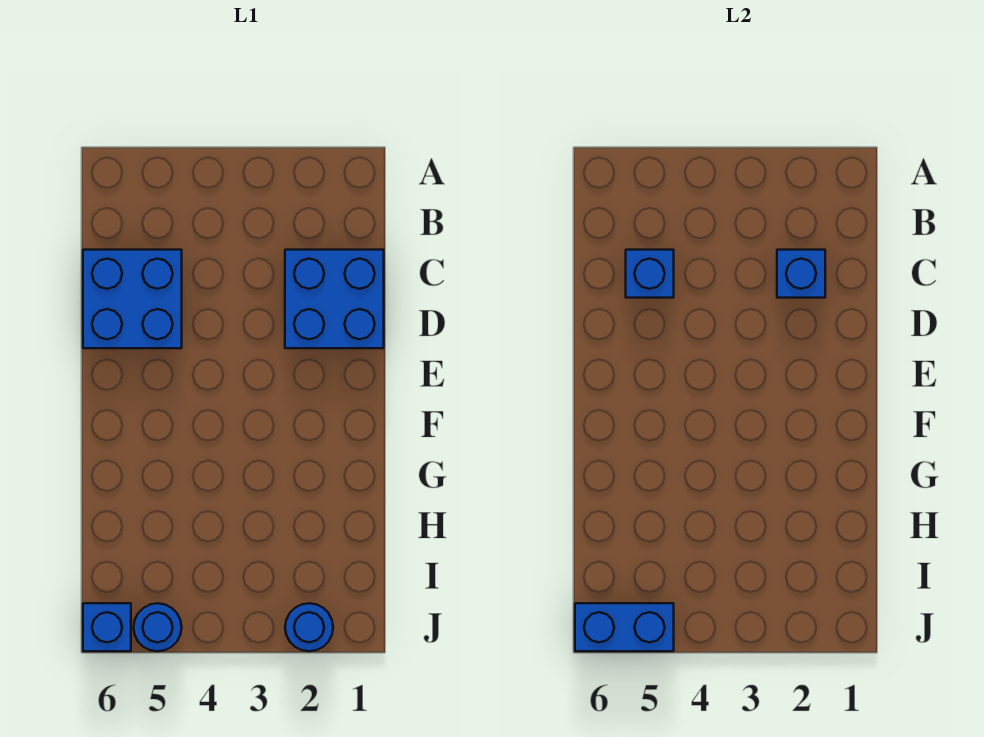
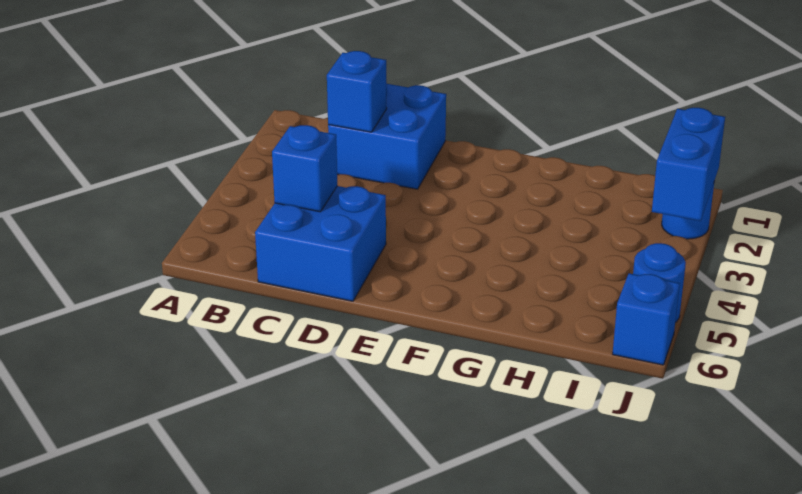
blue 1x2 brick [575,603,674,651] -> blue 1x2 brick moved to [652,108,725,221]

